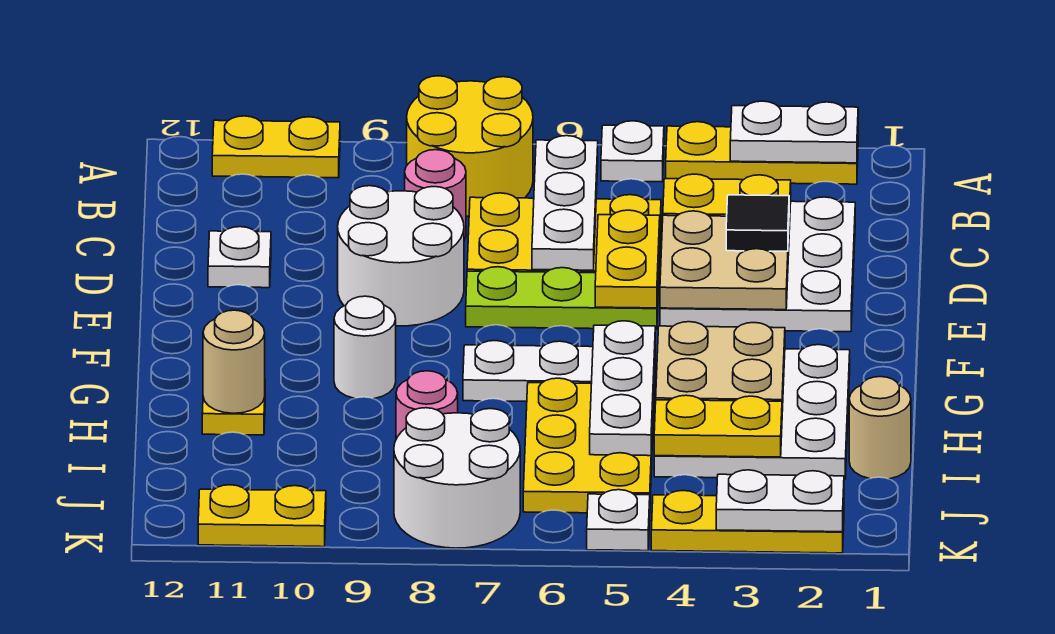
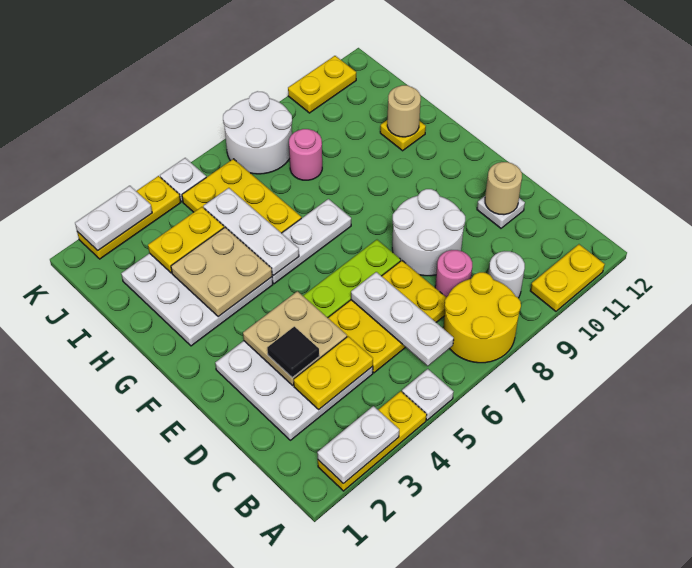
yellow 1x2 plate [595,210,660,308] -> none
white 1x1 round brick [334,296,396,399] -> white 1x1 round brick moved to [488,251,525,298]
tan 1x1 round brick [849,377,911,479] -> tan 1x1 round brick moved to [485,162,522,215]

